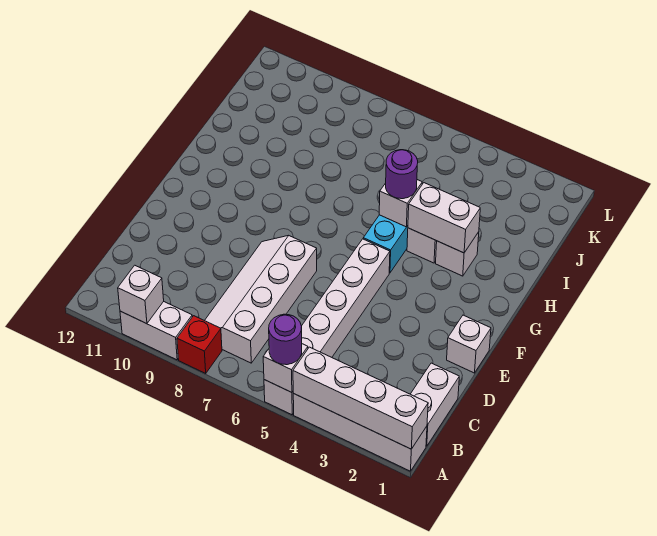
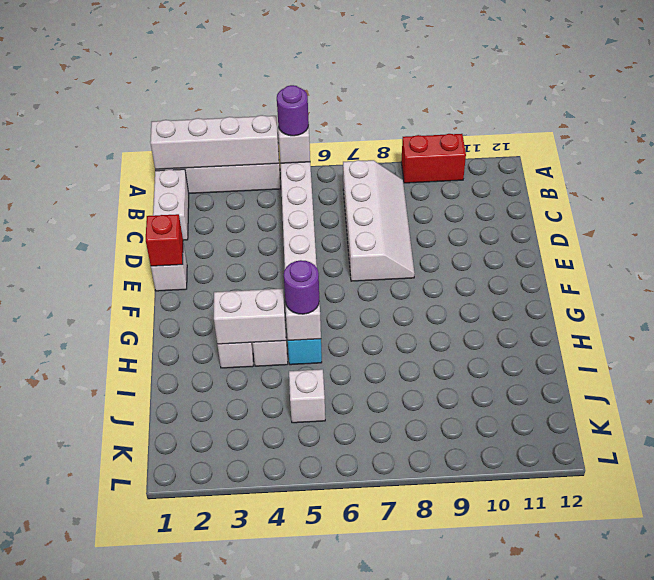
red 1x1 brick [177,316,222,373] -> red 1x1 brick moved to [146,214,183,266]
white 1x2 brick [120,301,192,360] -> red 1x2 brick [401,134,466,183]
white 1x1 brick [118,265,164,324] -> white 1x1 brick moved to [289,369,325,423]

